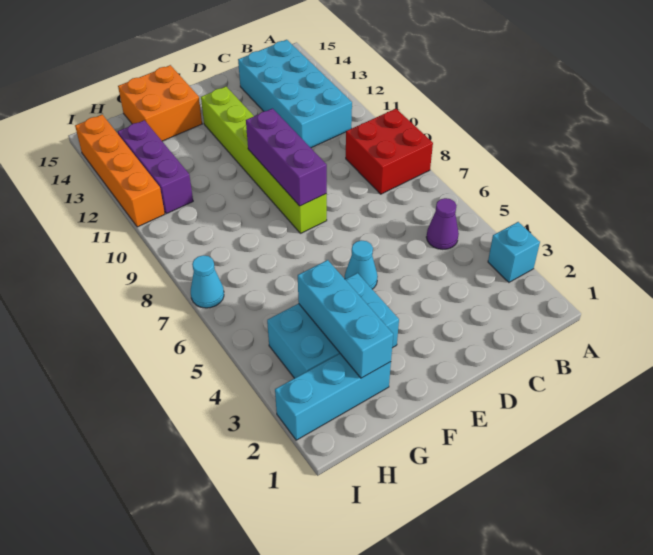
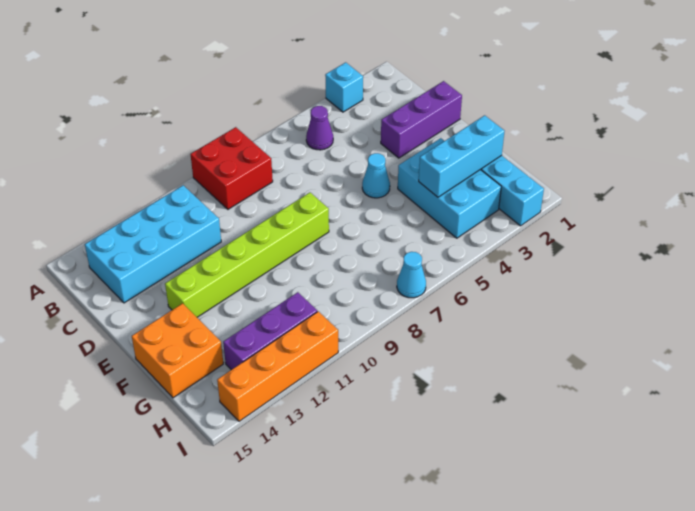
purple 1x3 brick [246,109,327,206] -> purple 1x3 brick moved to [381,81,462,158]

